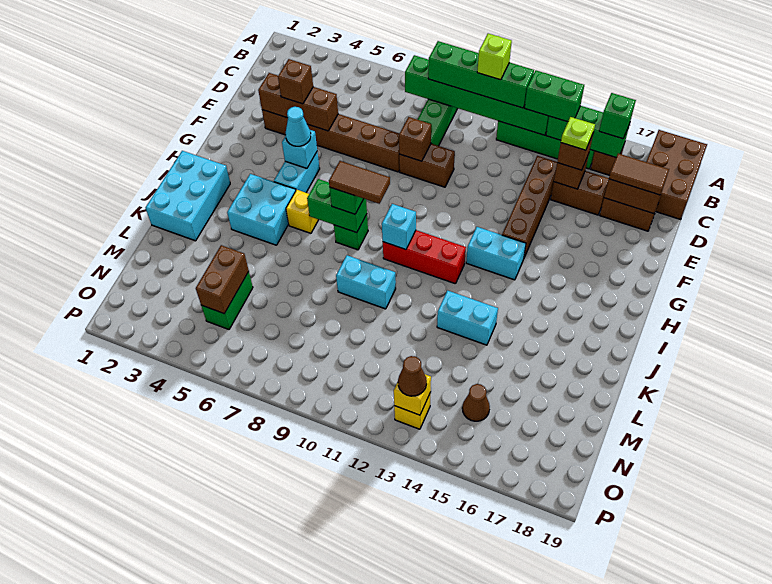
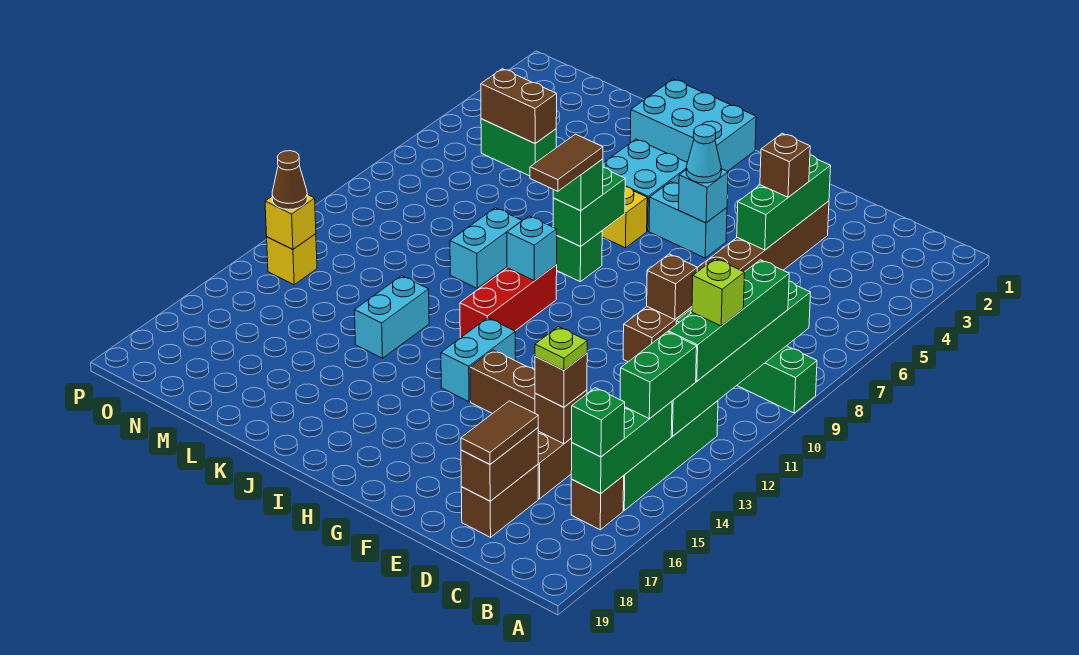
brown 2x3 brick [646,130,707,219] -> none
brown 1x3 brick [258,73,338,131] -> green 1x3 brick [737,155,831,250]
brown 1x1 cone [462,384,490,421] -> none

